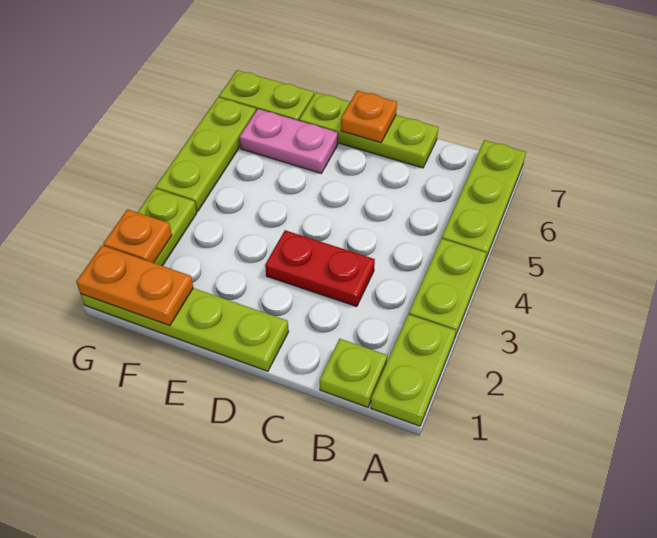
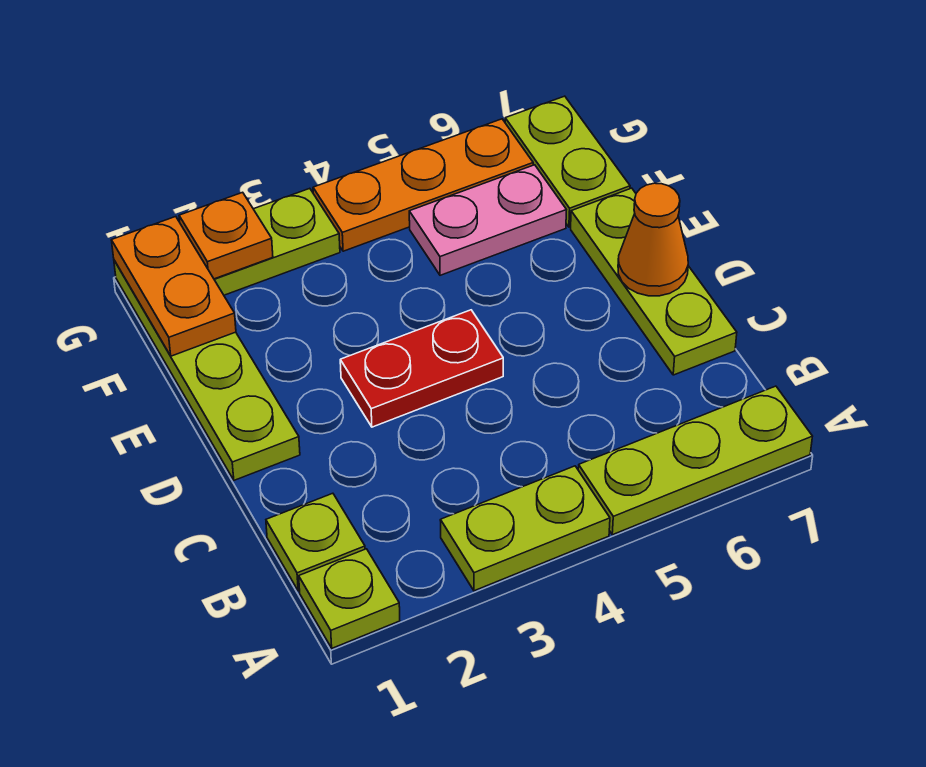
lime 1x2 plate [371,314,456,426] -> lime 1x1 plate [299,549,400,648]
red 1x2 plate [265,230,375,307] -> red 1x2 plate turned to [340,310,503,427]
orange 1x1 plate [341,91,397,143] -> orange 1x1 cone [618,183,688,296]
pink 1x2 plate [240,109,338,173] -> pink 1x2 plate turned to [409,165,566,275]
lime 1x3 plate [156,97,256,211] -> orange 1x3 plate [313,119,533,251]

